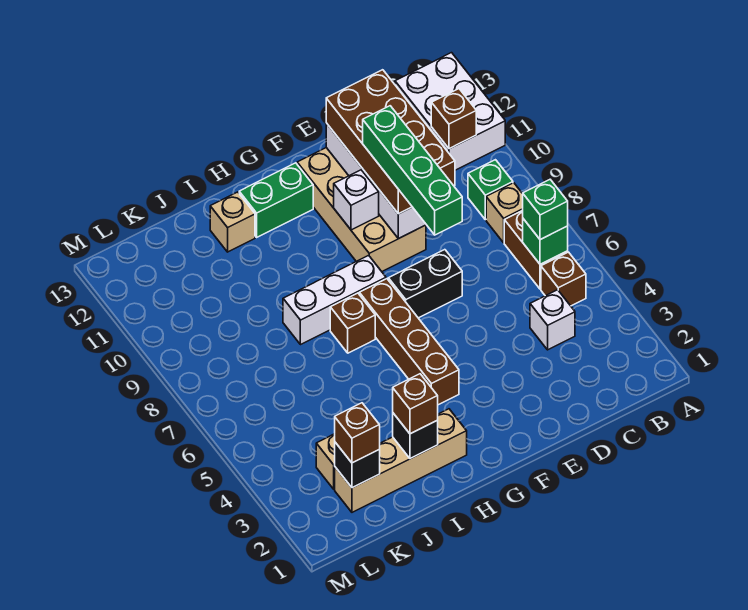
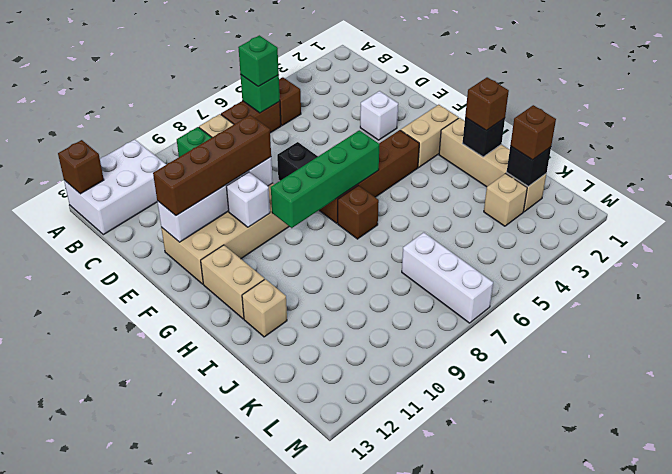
brown 1x1 brick [431,89,476,149] -> brown 1x1 brick moved to [58,140,104,194]
white 1x1 brick [530,290,575,350] -> white 1x1 brick moved to [360,91,398,140]
brown 2x4 brick [326,70,455,214] -> brown 1x4 brick [153,115,271,216]
green 1x4 brick [363,106,462,235] -> green 1x4 brick moved to [271,130,379,228]
none -> tan 1x2 brick [401,105,459,167]
white 1x3 brick [283,255,386,345] -> white 1x3 brick moved to [402,233,493,323]
green 1x2 brick [239,163,313,237] -> tan 1x2 brick [201,245,264,319]

